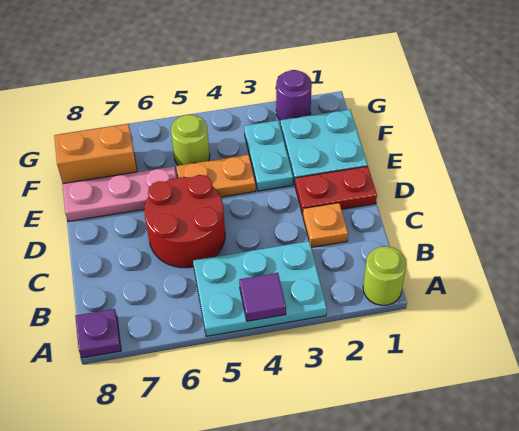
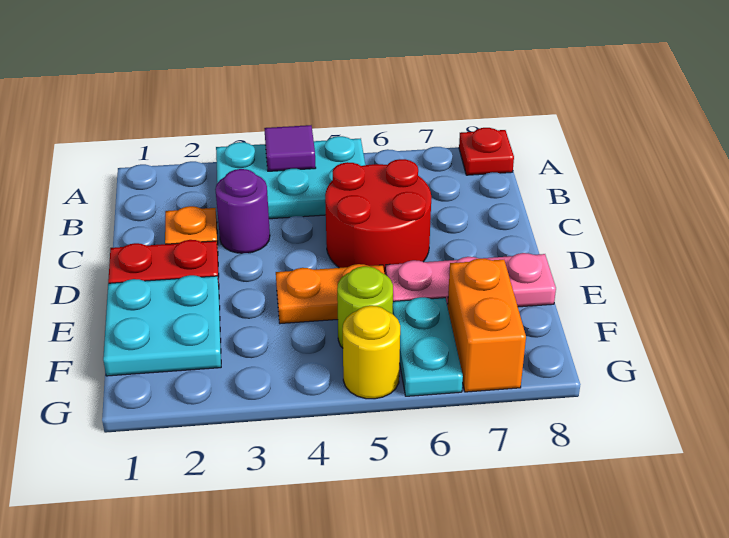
lime 1x1 round brick [363,246,406,305] -> none
purple 1x1 plate [75,309,121,358] -> red 1x1 plate [459,128,514,175]
cyan 1x2 plate [244,121,293,191] -> cyan 1x2 plate moved to [393,297,463,396]
orange 1x2 brick [54,124,137,184] -> orange 1x2 brick turned to [448,259,526,392]
purple 1x1 round brick [276,70,312,120] -> purple 1x1 round brick moved to [215,169,270,253]
none -> yellow 1x1 round brick [343,306,400,399]

